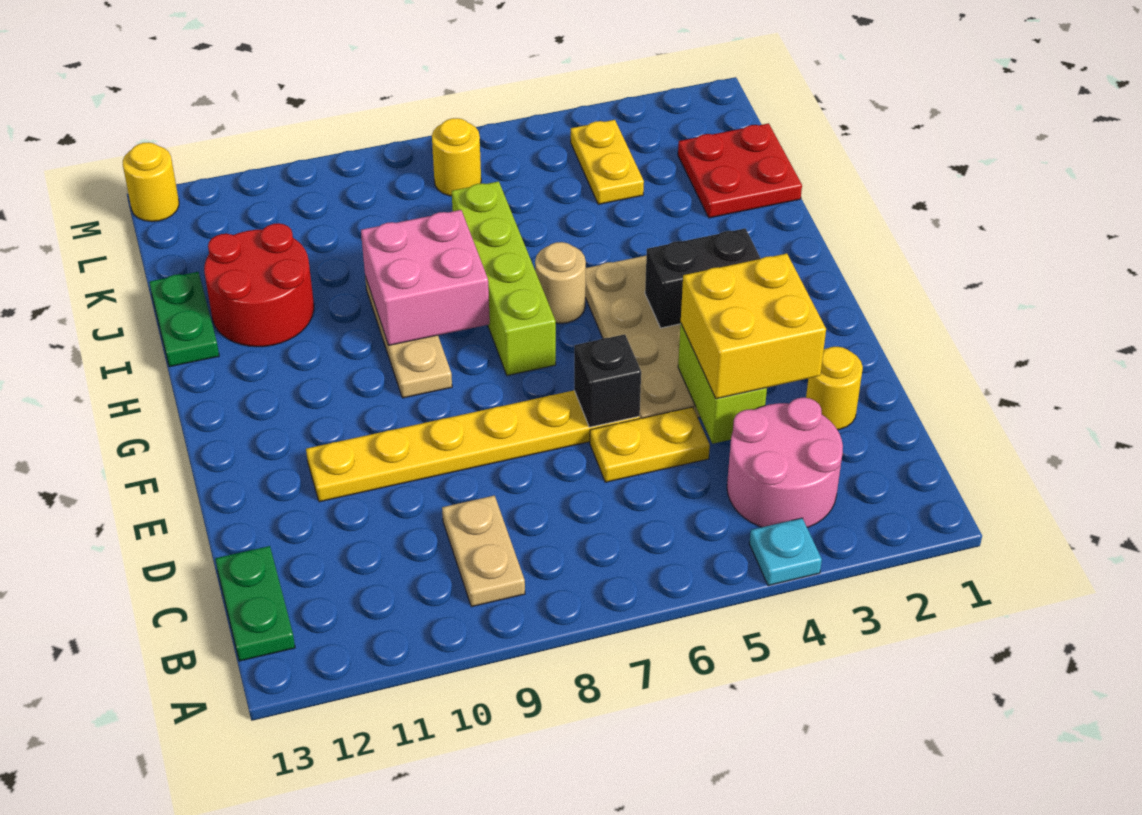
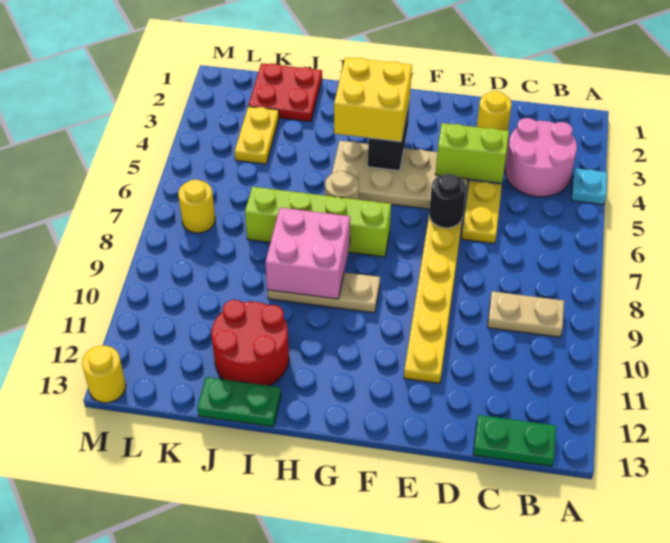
yellow 2x2 brick [681,254,826,399] -> yellow 2x2 brick moved to [334,57,412,142]
black 1x1 brick [574,334,641,427] -> black 1x1 round brick [429,174,466,228]
yellow 1x2 plate [571,120,644,204] -> yellow 1x2 plate turned to [235,106,279,164]

